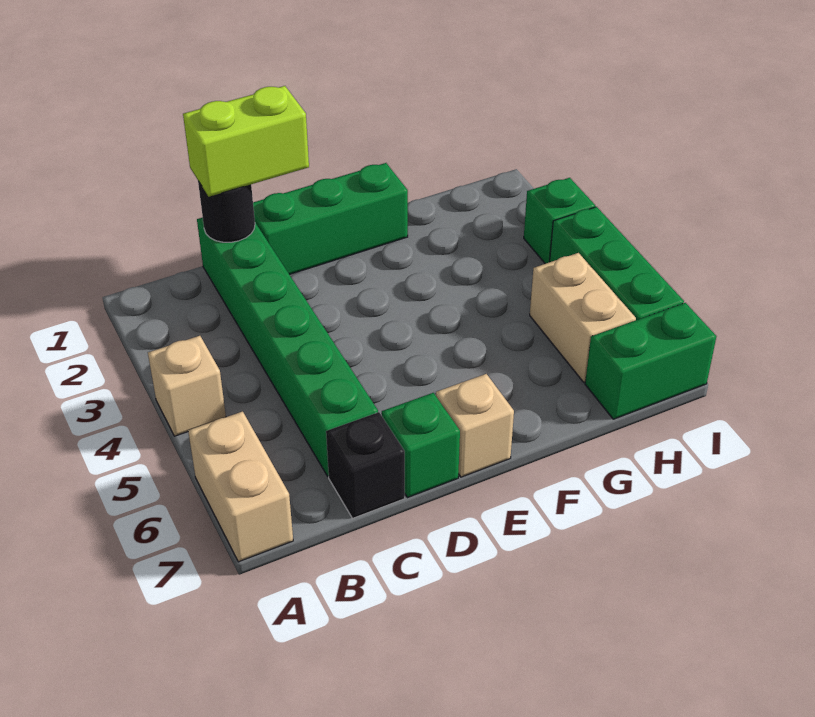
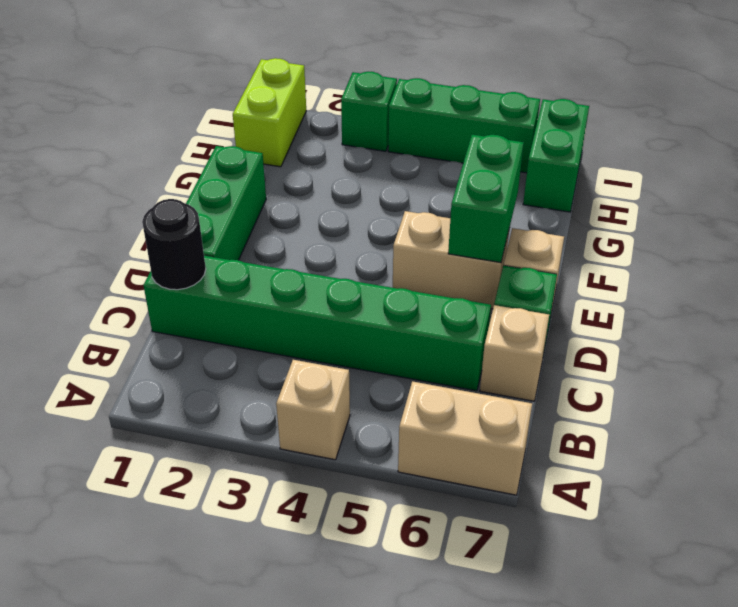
lime 1x2 brick [183,86,309,197] -> lime 1x2 brick moved to [233,58,306,167]
black 1x1 brick [326,412,405,518] -> tan 1x1 brick [480,305,549,401]
none -> green 1x2 brick [448,135,524,263]
tan 1x2 brick [530,253,636,382] -> tan 1x2 brick moved to [393,211,509,309]

